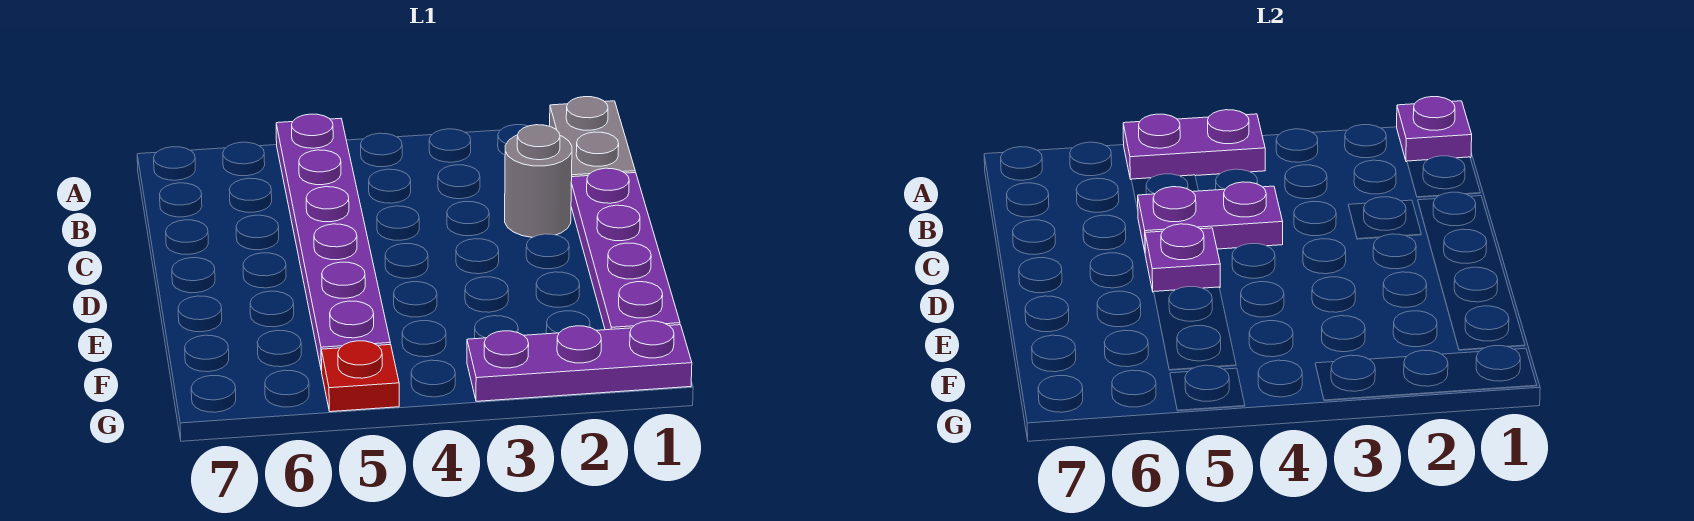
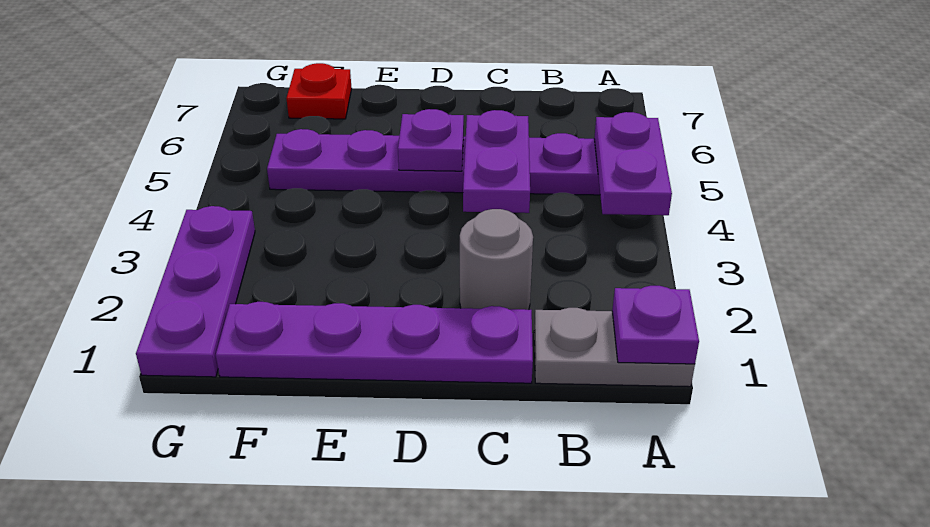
red 1x1 plate [321,341,399,412] -> red 1x1 plate moved to [286,63,352,119]

